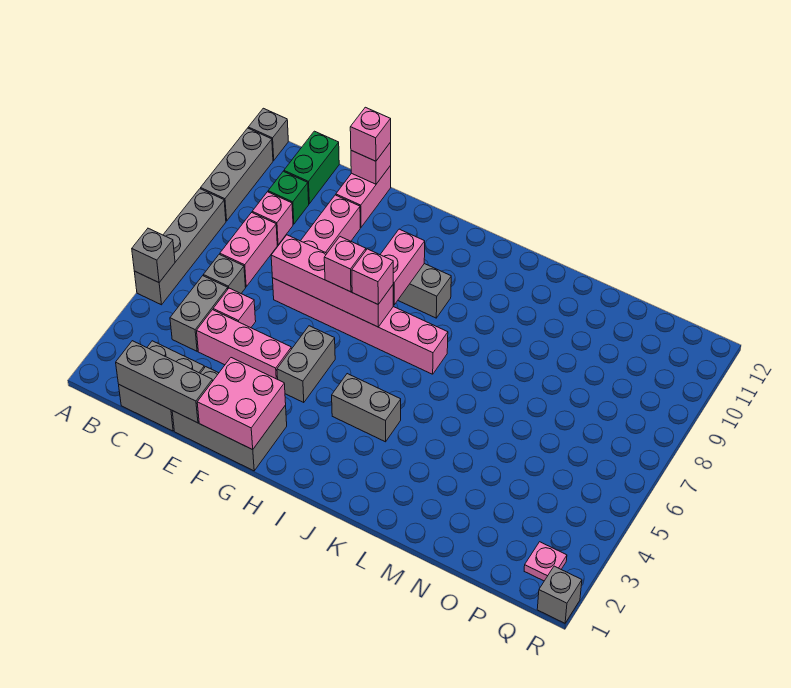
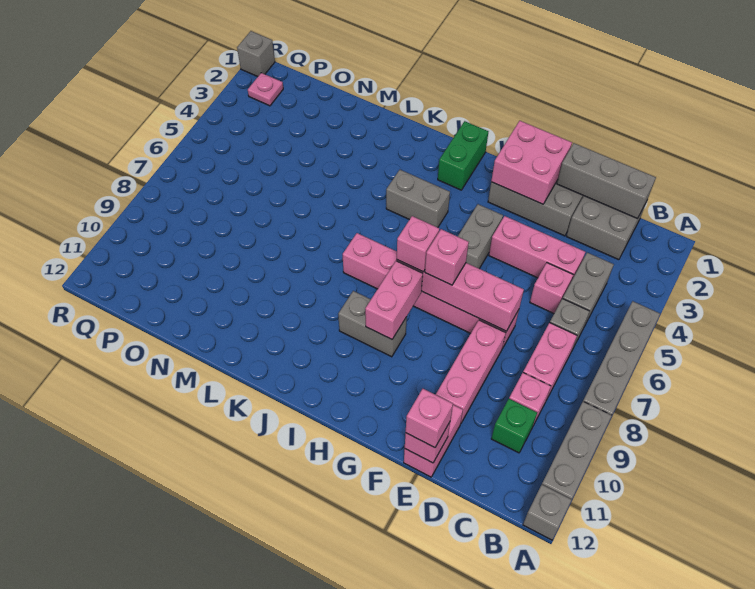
grey 1x1 brick [132,228,175,283] -> none
green 1x2 brick [284,131,339,204] -> green 1x2 brick moved to [438,121,488,190]

